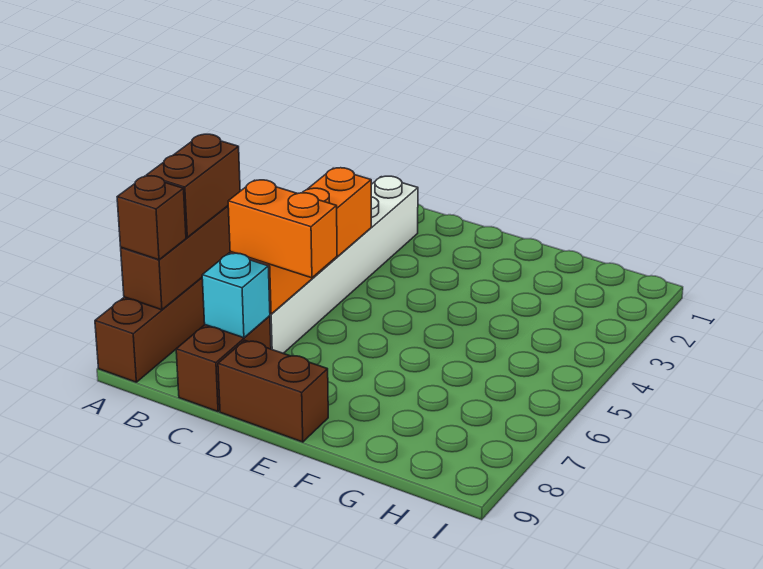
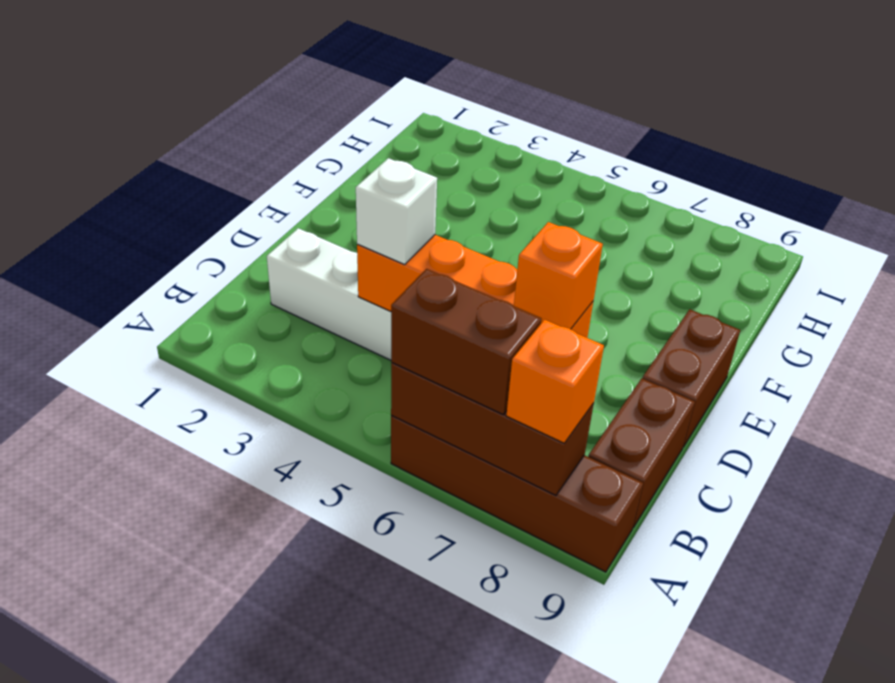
brown 1x1 brick [117,176,186,260] -> orange 1x1 brick [506,320,604,443]
none -> white 1x1 brick [356,158,437,265]
orange 1x2 brick [228,180,337,278] -> orange 1x1 brick [514,222,603,329]
brown 1x2 brick [176,316,271,412] -> brown 1x2 brick turned to [588,379,695,528]
cyan 1x1 brick [202,253,270,338] -> none

